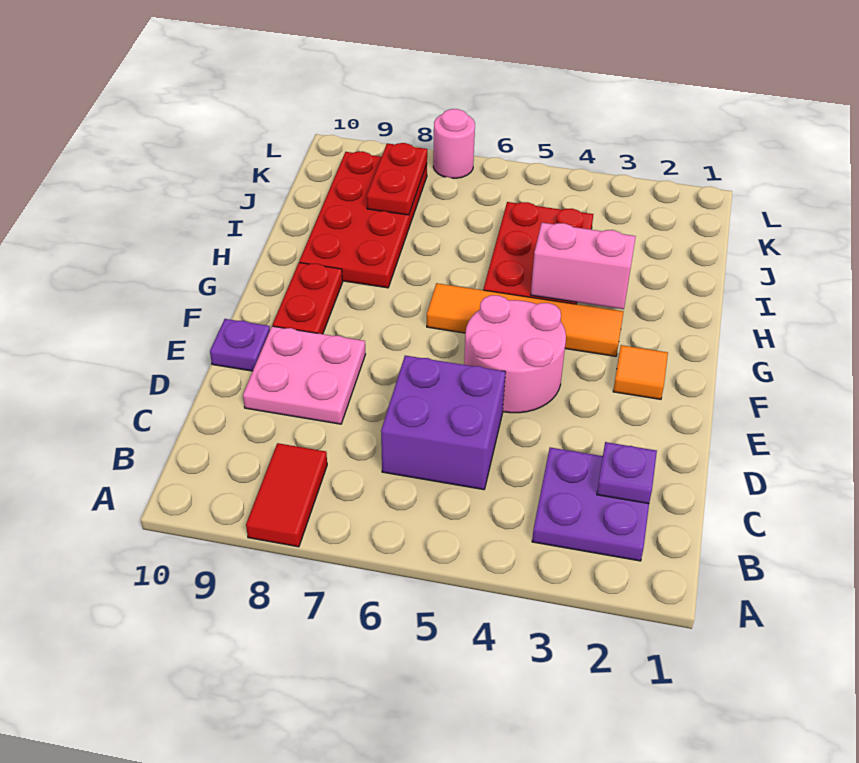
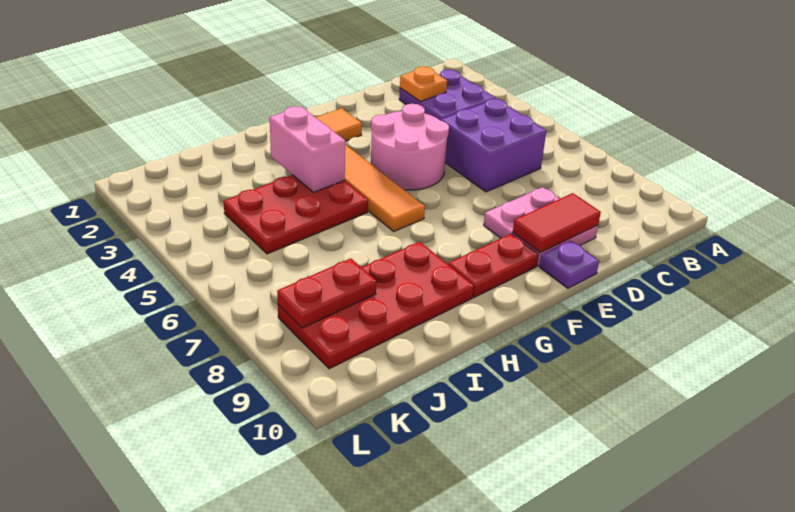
red 1x2 tile [246,443,327,547] -> red 1x2 tile moved to [513,193,601,253]
purple 1x1 plate [597,442,657,504] -> orange 1x1 plate [400,66,447,102]
pink 1x1 round brick [433,109,475,178] -> none

